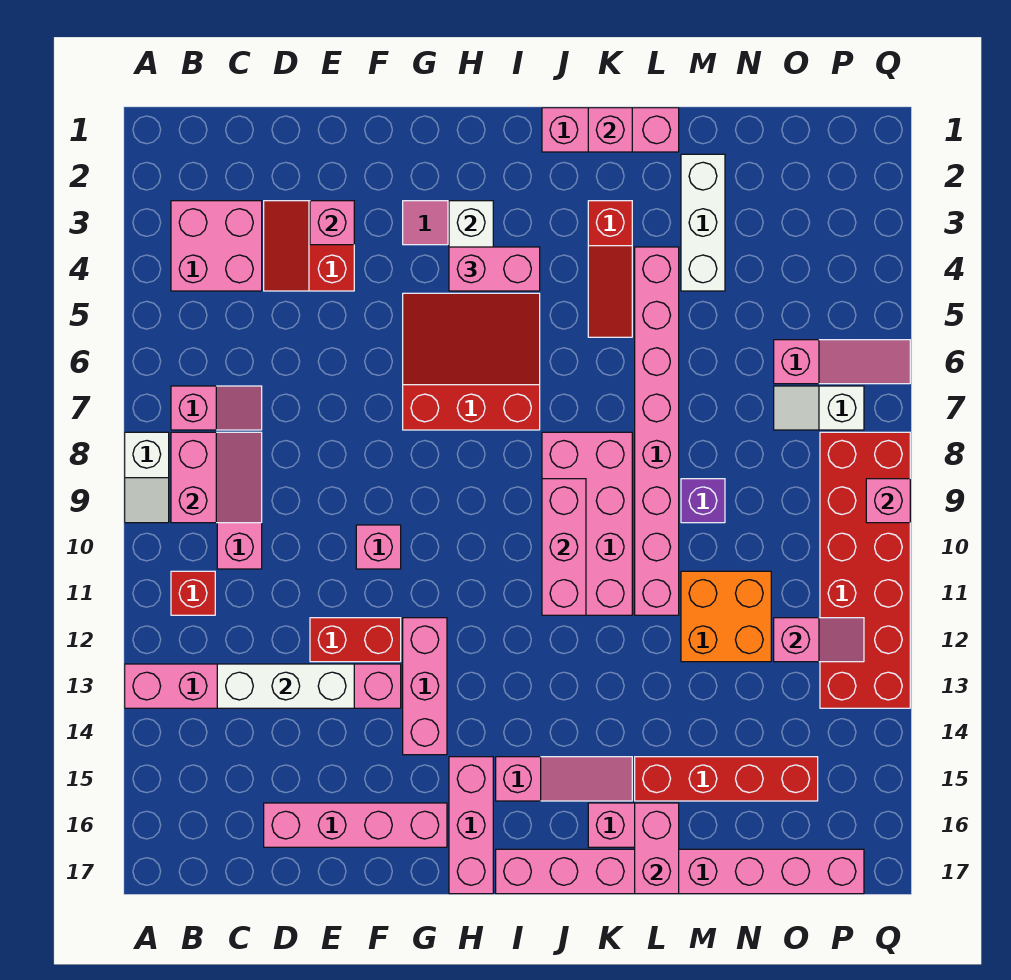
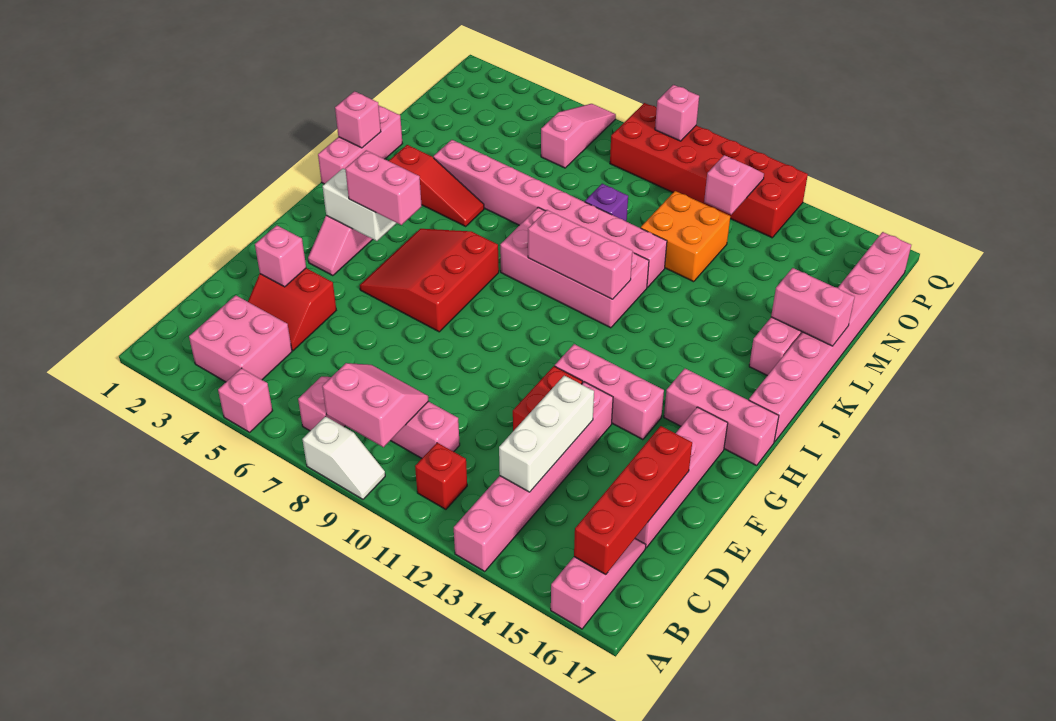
pink 1x1 brick [356,525,401,569] -> pink 1x1 brick moved to [218,368,273,432]
pink 1x2 brick [449,247,540,291] -> pink 1x2 brick turned to [345,150,422,225]
pink 1x3 slope [496,757,632,801] -> pink 1x3 slope moved to [551,539,646,629]
red 1x4 brick [635,757,818,801] -> red 1x4 brick moved to [574,426,692,574]
white 1x3 brick [681,154,725,291] -> none
white 1x2 slope [774,386,864,430] -> none

